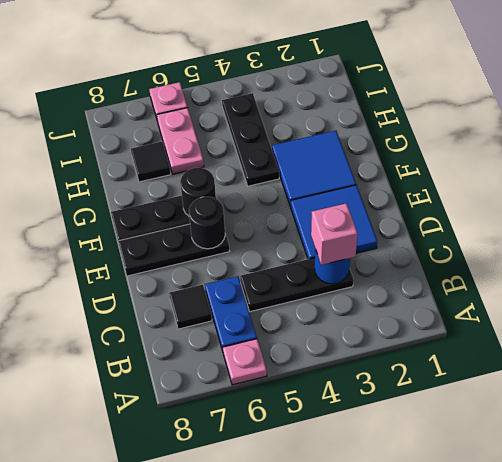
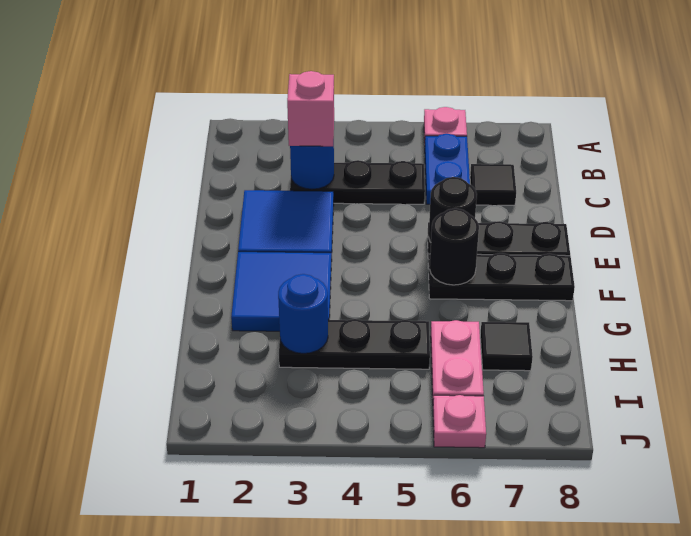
black 1x3 plate [222,93,279,186] -> black 1x3 plate turned to [279,319,430,369]
none -> blue 1x1 round brick [278,274,328,353]

